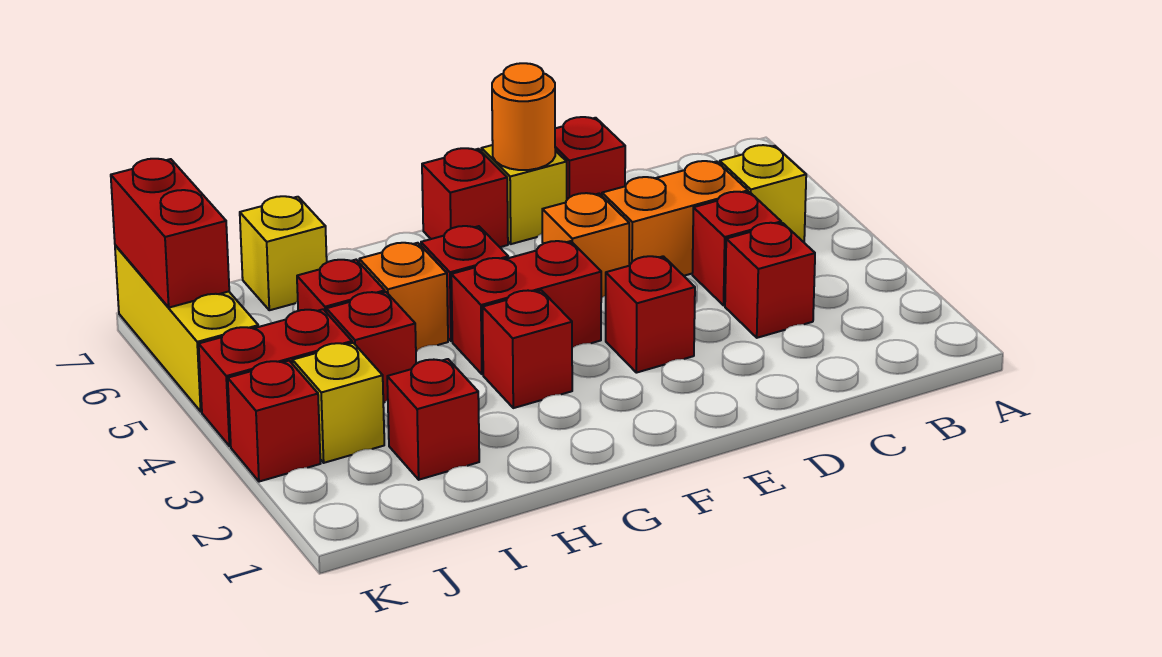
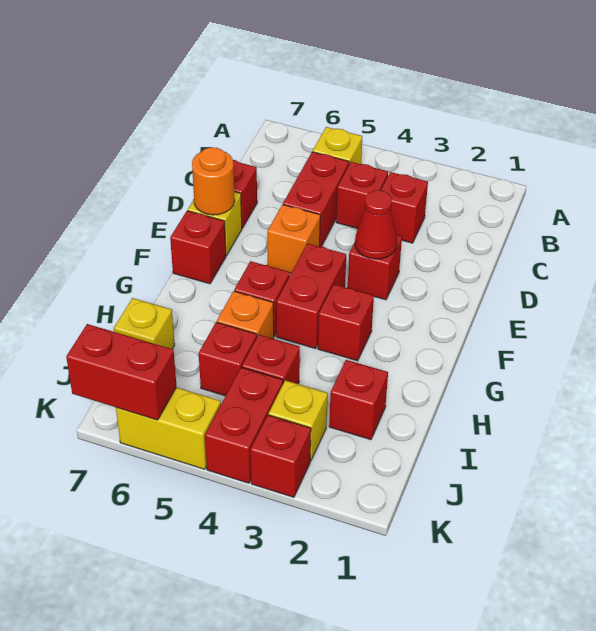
orange 1x2 brick [602,161,748,276] -> red 1x2 brick [283,152,349,247]
none -> red 1x1 cone [355,190,397,259]
yellow 1x3 brick [115,245,258,412] -> yellow 1x2 brick [116,387,221,469]

